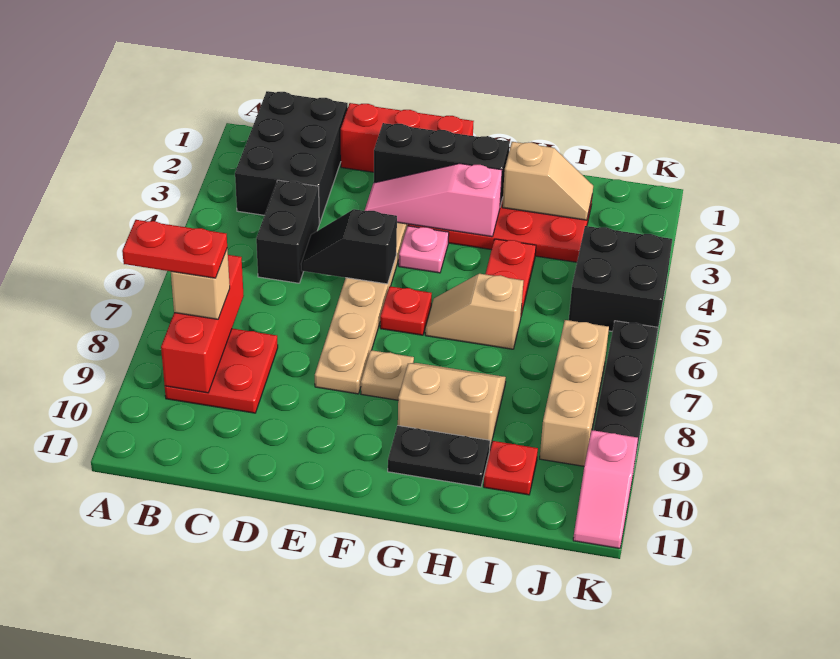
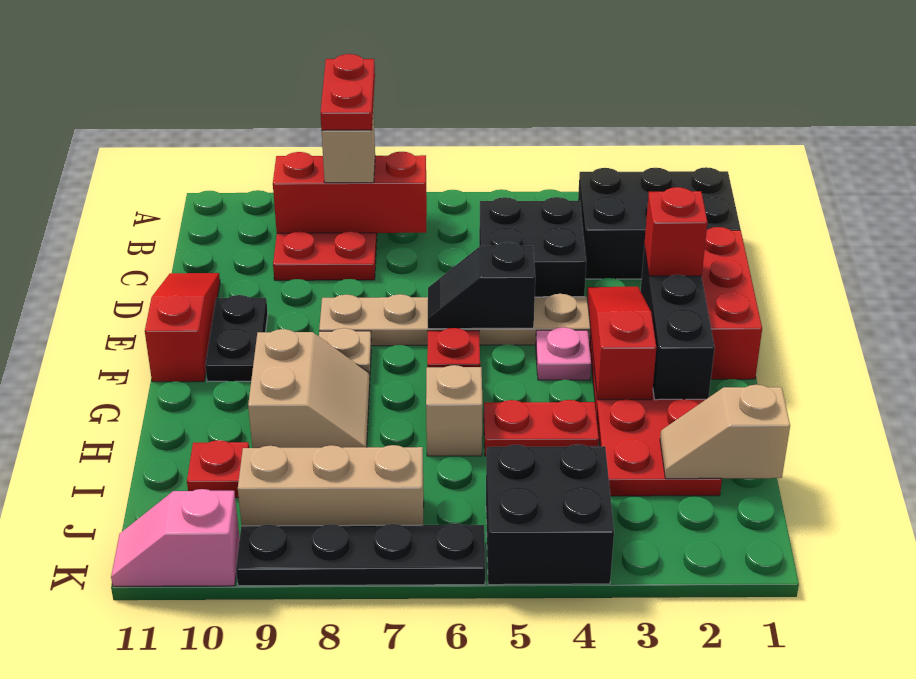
black 1x2 brick [256,180,320,283] -> black 2x2 brick [479,197,586,297]
black 1x2 slope [301,209,397,284] -> black 1x2 slope turned to [428,242,535,329]
none -> red 1x3 slope [145,273,220,382]
none -> red 1x1 brick [644,187,708,276]
pink 1x3 slope [365,164,502,237] -> red 1x3 slope [587,287,656,400]
black 1x2 plate [388,426,490,487] -> black 1x2 plate moved to [205,295,268,382]
tan 1x2 slope [502,142,593,220] -> tan 1x2 slope turned to [660,385,790,479]

